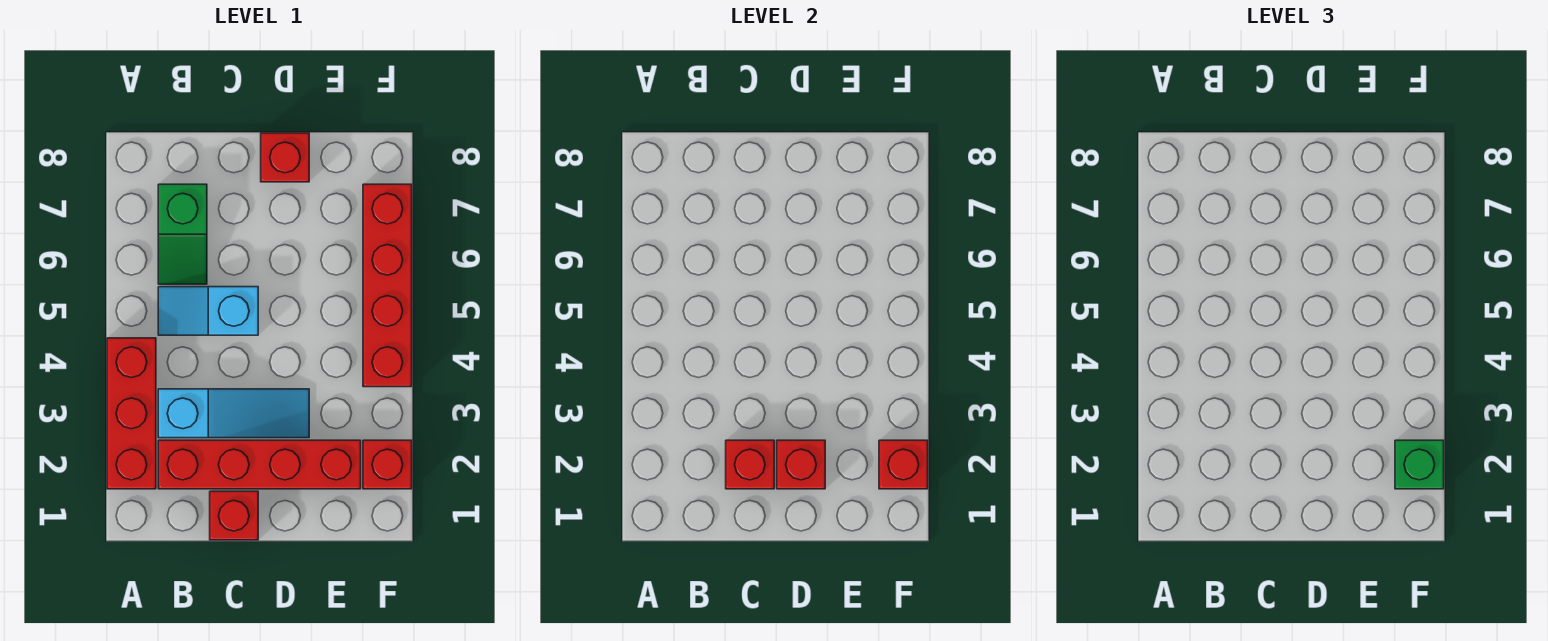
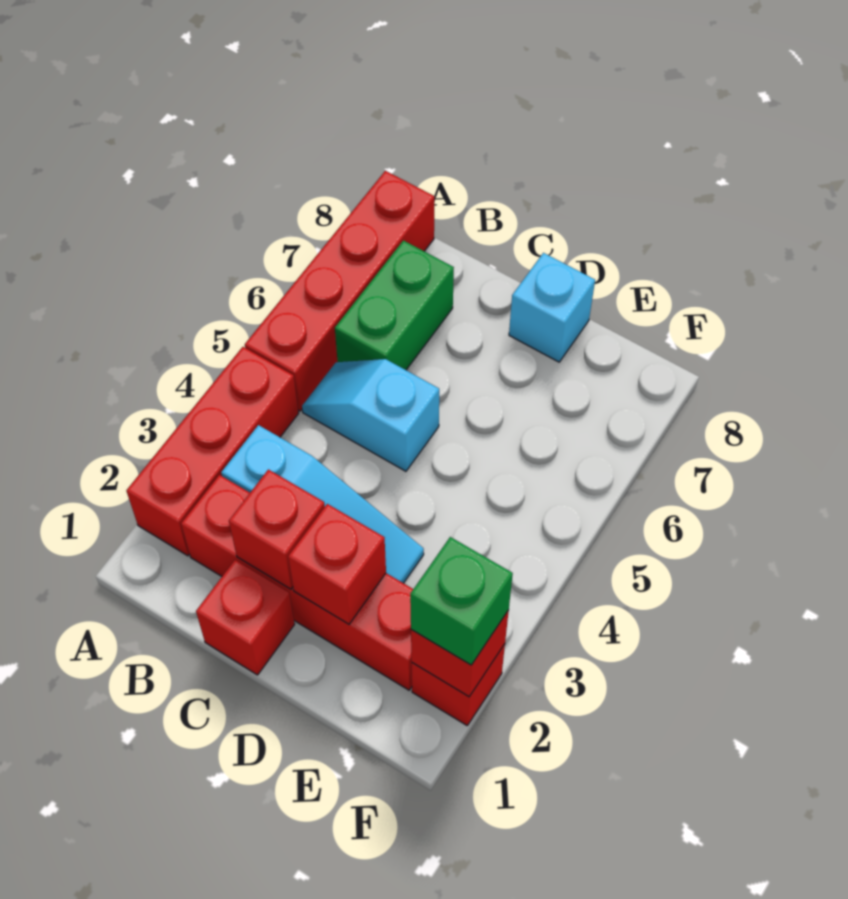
green 1x2 slope [158,184,207,284] -> green 1x2 brick [335,241,454,370]
red 1x1 brick [261,133,309,182] -> cyan 1x1 brick [509,253,595,362]
red 1x4 brick [363,184,412,387] -> red 1x4 brick moved to [245,171,434,411]

